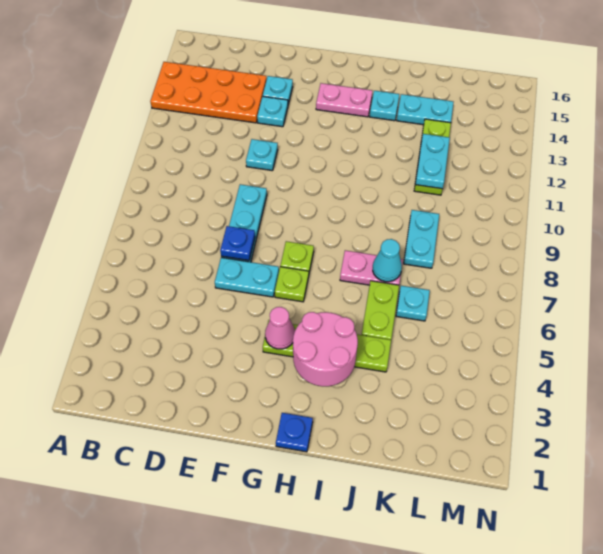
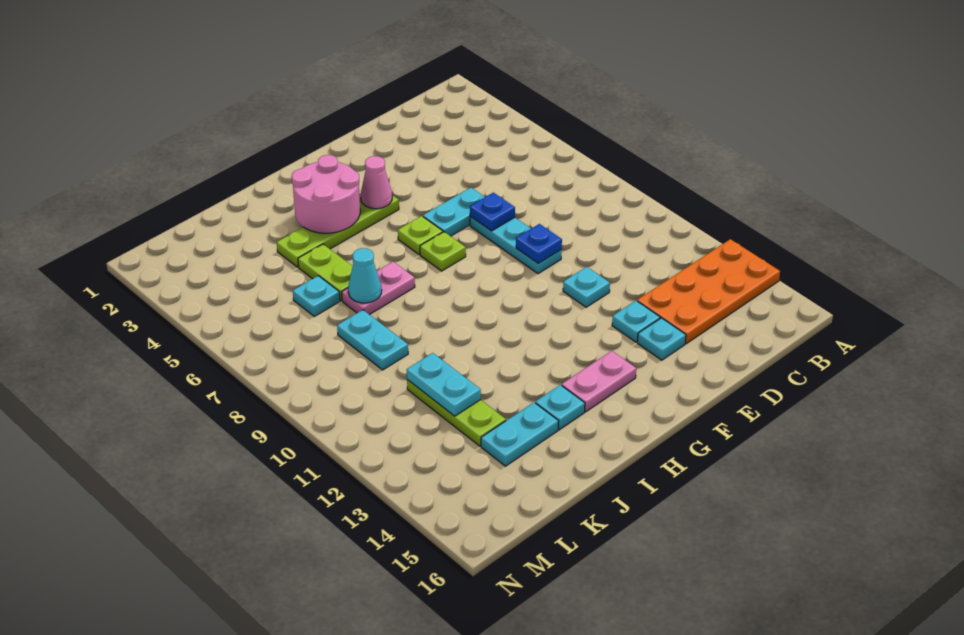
blue 1x1 plate [276,413,313,452] -> blue 1x1 plate moved to [516,224,562,263]

